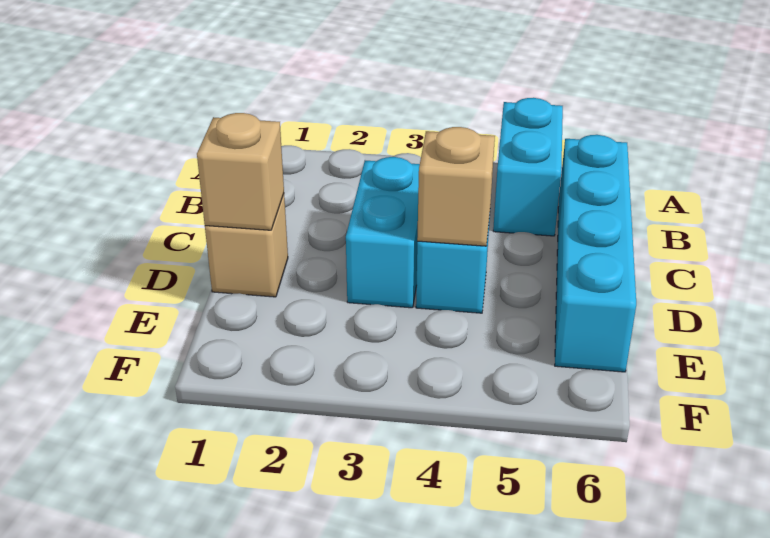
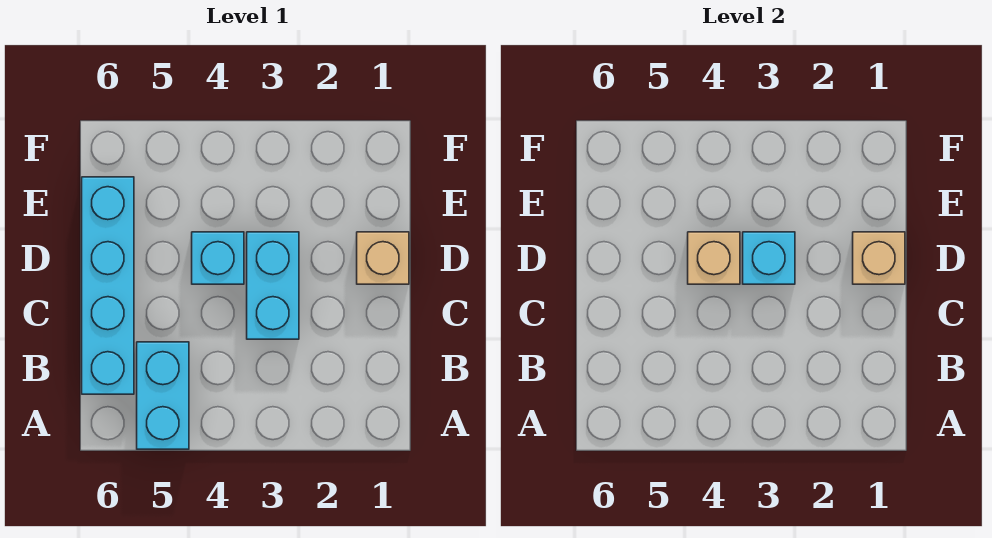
none -> cyan 1x1 brick [743,232,795,284]

